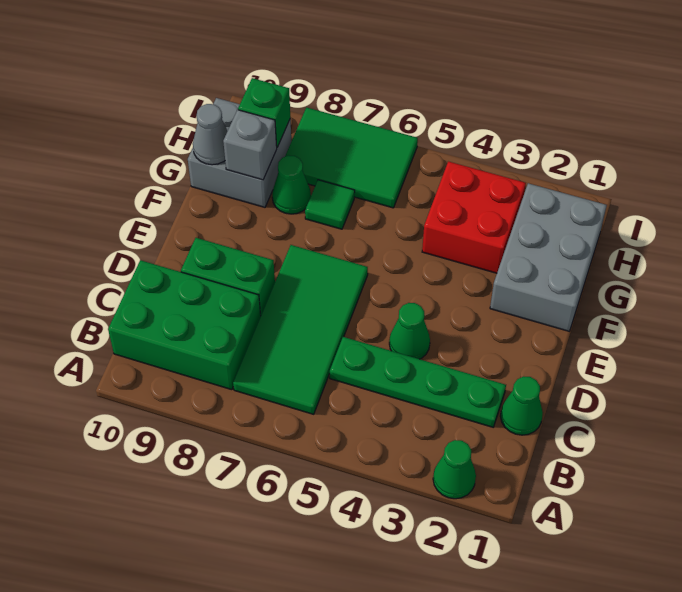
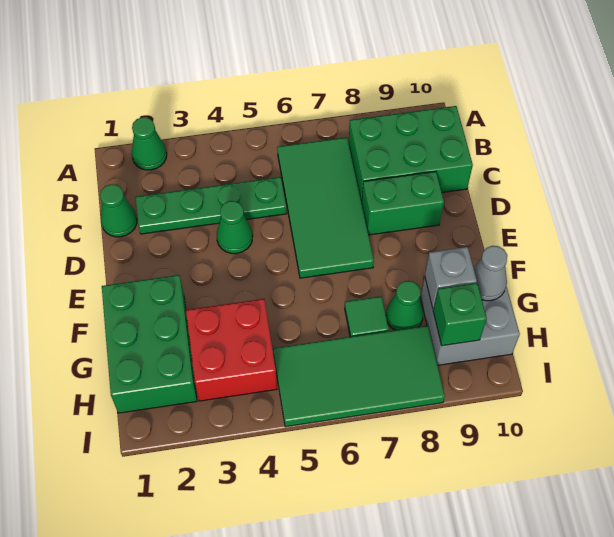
grey 2x3 brick [490,183,607,331] -> green 2x3 brick [102,275,197,413]
green 2x3 tile [285,107,418,208] -> green 2x4 tile [273,326,445,427]

